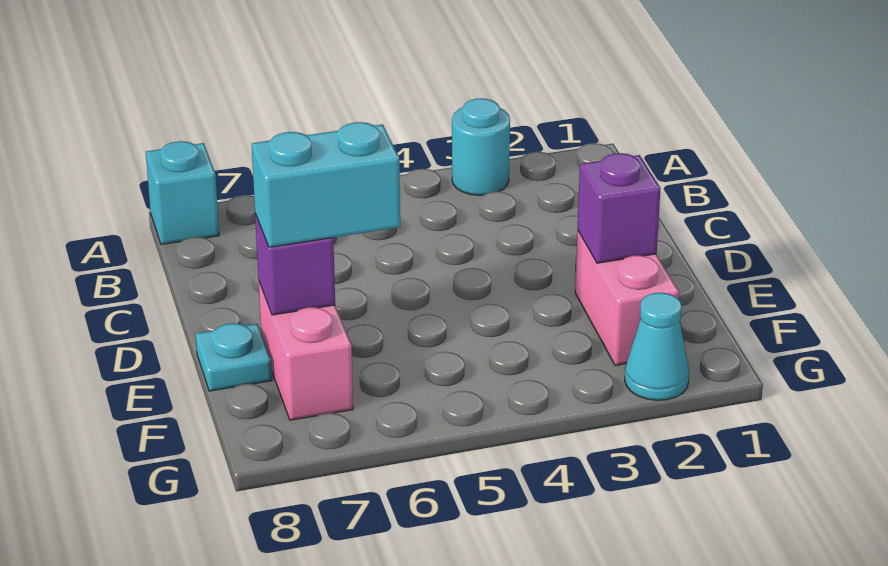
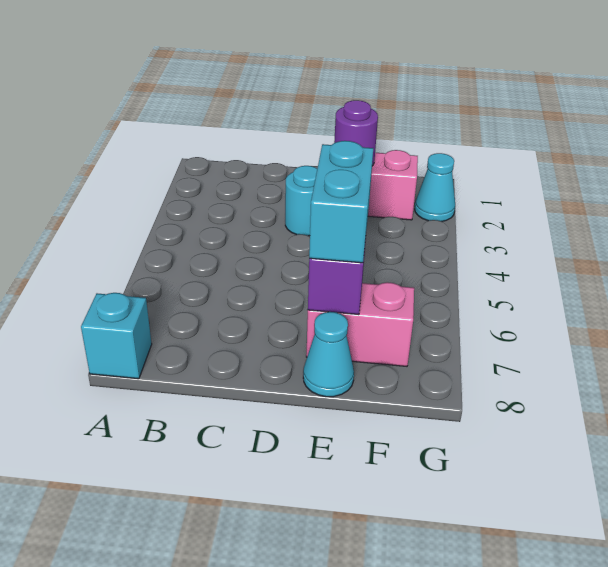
cyan 1x1 round brick [452,98,510,195] -> cyan 1x1 round brick moved to [285,166,317,236]
purple 1x1 brick [578,153,661,263] -> purple 1x1 round brick [334,100,378,166]
cyan 1x1 plate [196,323,272,391] -> cyan 1x1 cone [303,312,354,397]

